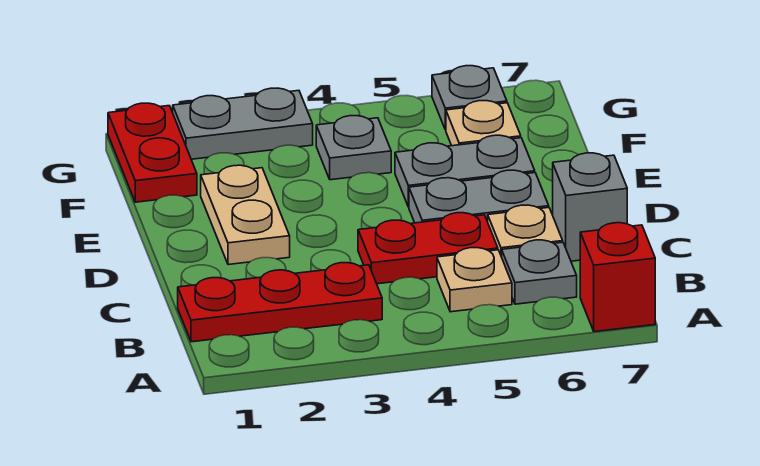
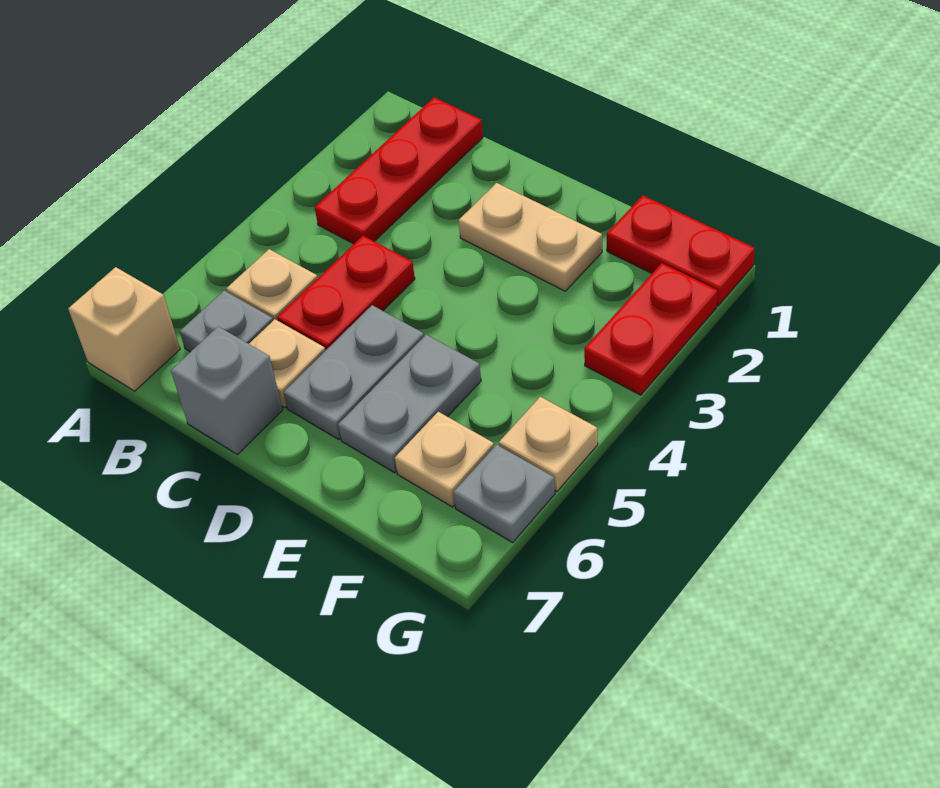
red 1x1 brick [580,223,655,332] -> tan 1x1 brick [68,267,180,391]
grey 1x1 plate [316,116,391,180] -> none
grey 1x2 plate [173,88,313,159] -> red 1x2 plate [584,263,718,395]
none -> tan 1x1 plate [499,397,598,491]

